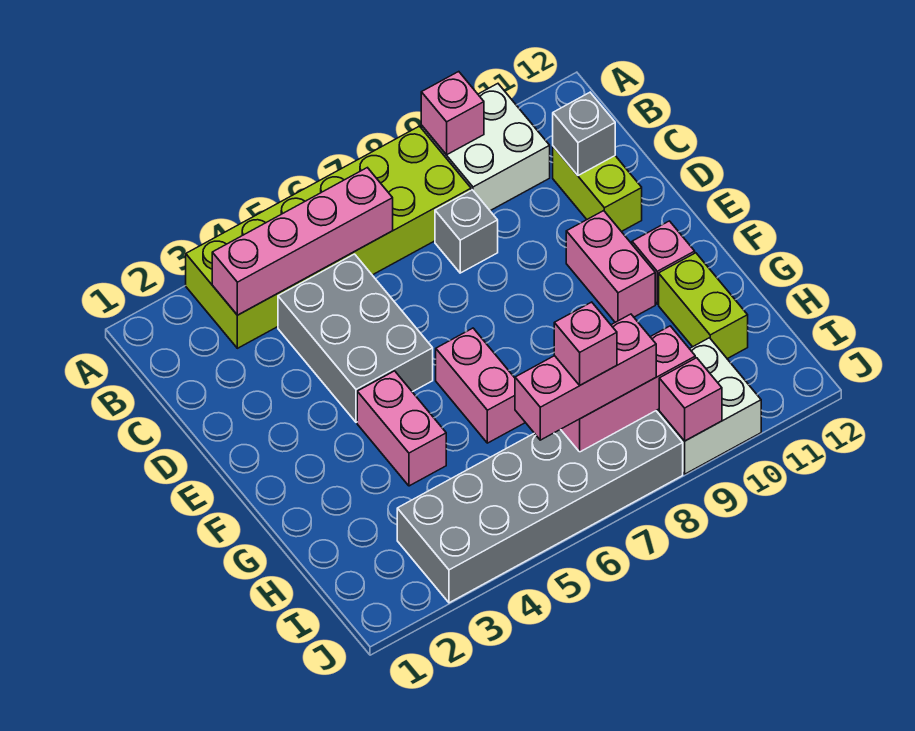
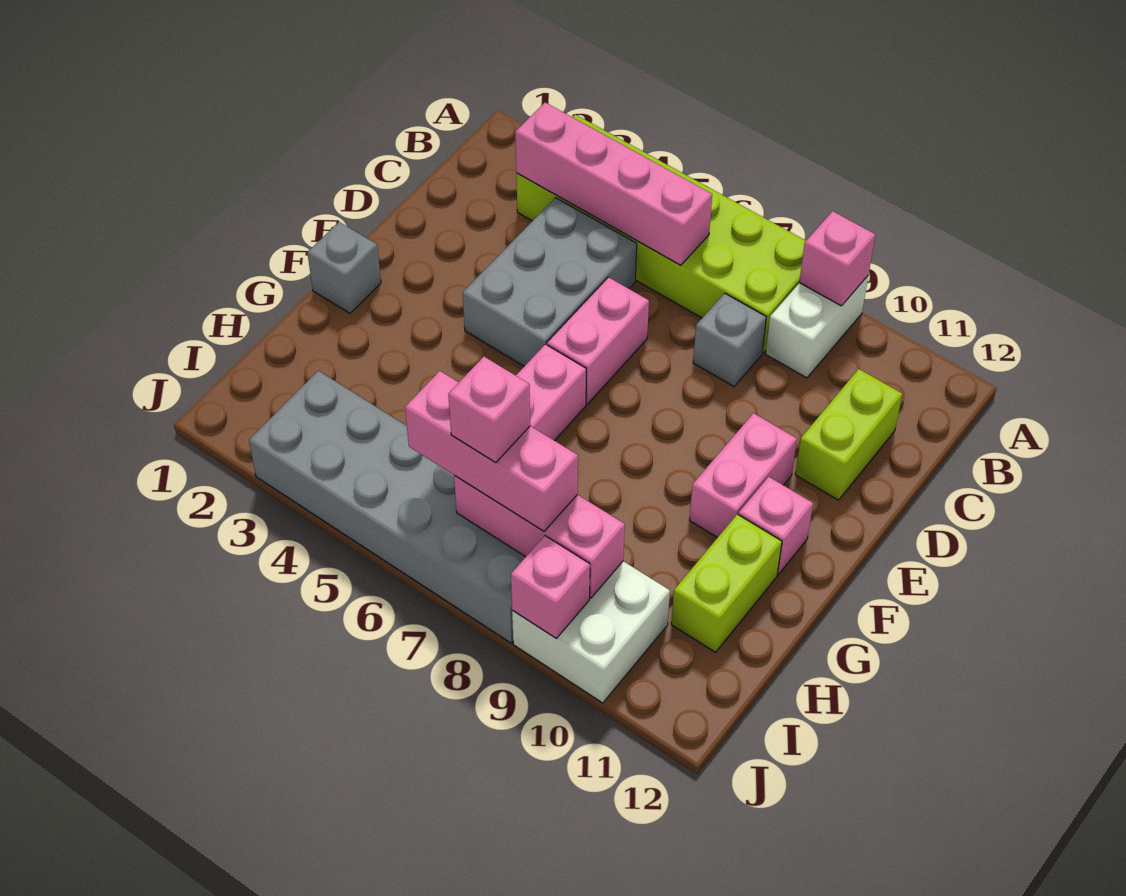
white 2x2 brick [421,84,550,211] -> white 1x2 brick [766,276,868,378]
grey 1x1 brick [553,93,615,175] -> grey 1x1 brick moved to [307,222,381,313]
pink 1x2 brick [357,371,446,486] -> pink 1x2 brick moved to [547,277,649,404]

